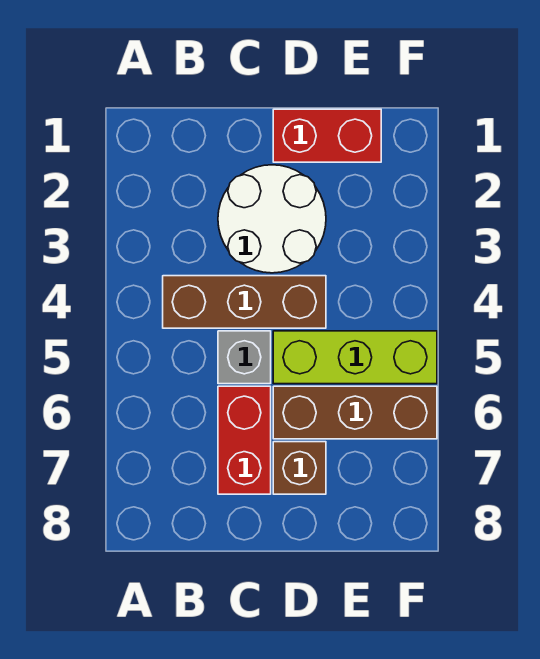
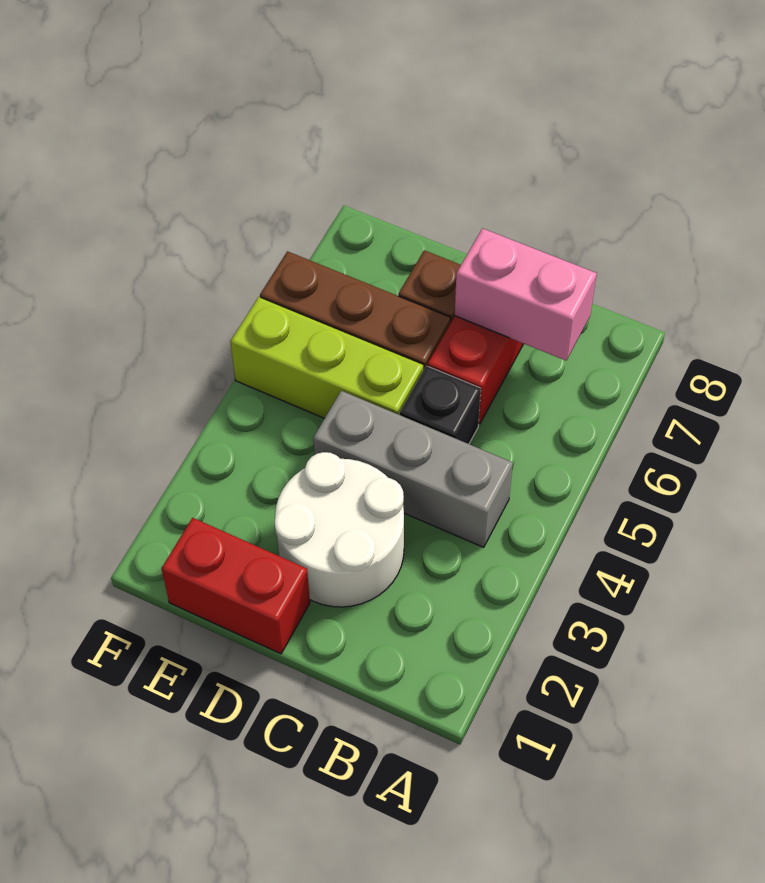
brown 1x3 brick [163,276,326,328] -> grey 1x3 brick [313,391,513,547]
none -> pink 1x2 brick [455,228,597,360]
grey 1x1 brick [218,331,271,384] -> black 1x1 brick [400,366,481,444]

